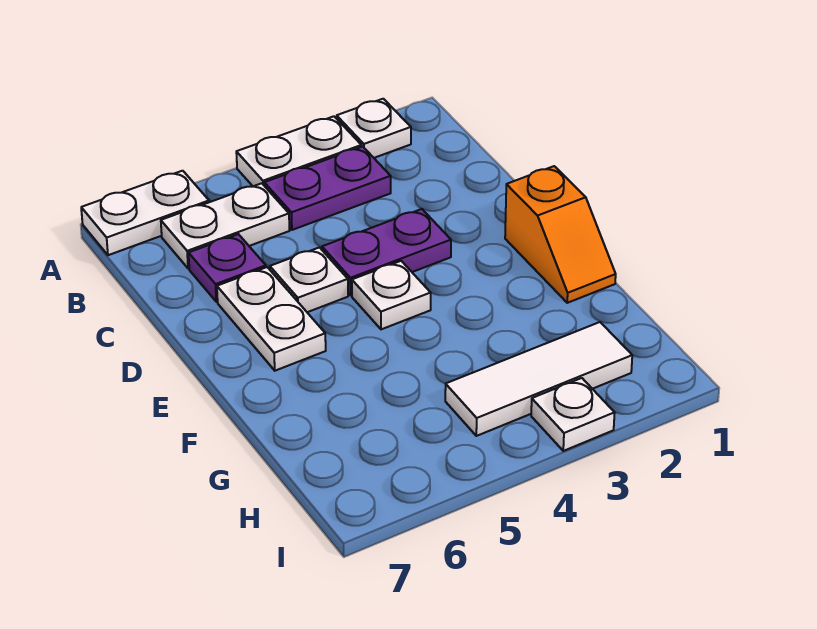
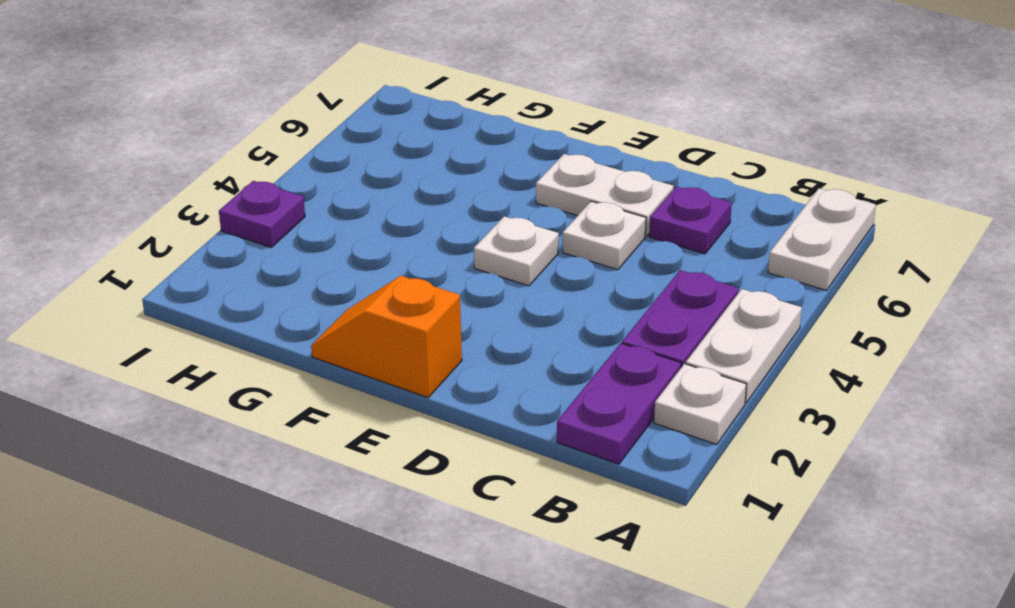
white 1x2 plate [161,183,289,269] -> none
purple 1x2 plate [322,209,451,295] -> purple 1x2 plate moved to [557,343,681,464]
white 1x3 tile [445,322,632,436] -> none
white 1x1 plate [531,378,615,451] -> purple 1x1 plate [219,181,305,247]

